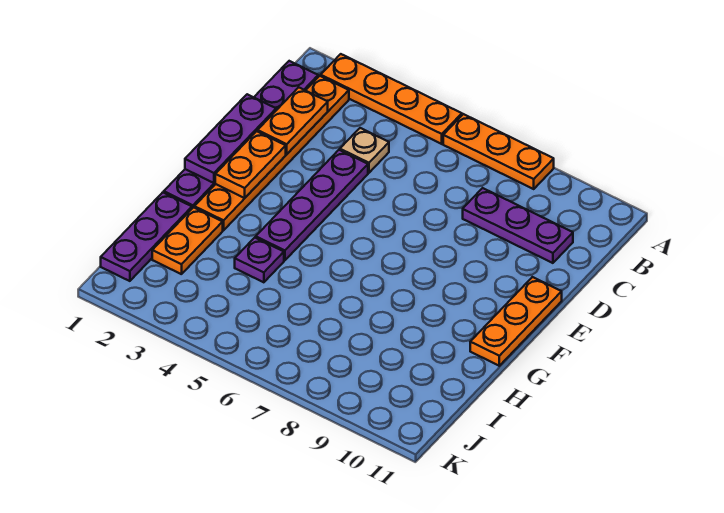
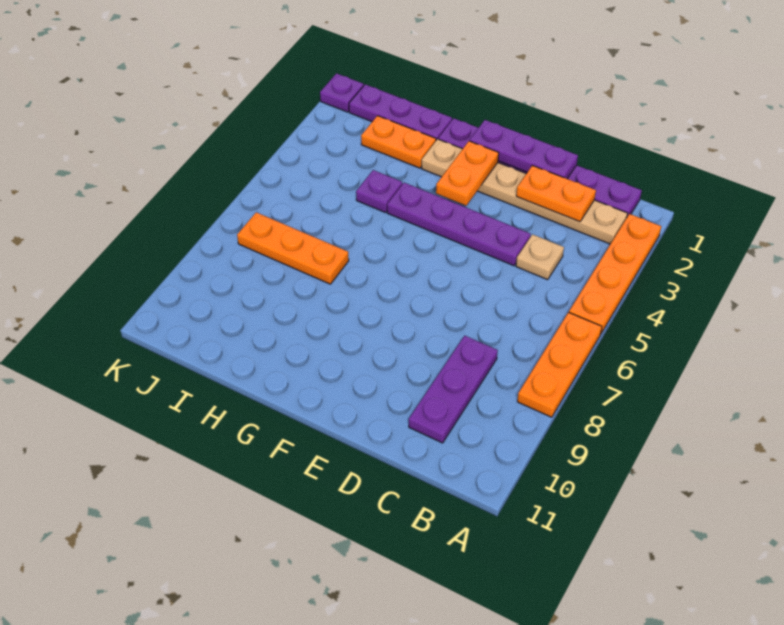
orange 1x6 plate [194,76,349,230] -> tan 1x6 plate [422,139,628,244]
orange 1x2 plate [215,131,286,198] -> orange 1x2 plate turned to [436,141,499,206]
orange 1x3 plate [470,277,562,366] -> orange 1x3 plate moved to [237,212,349,284]
none -> purple 1x1 plate [320,73,364,112]

